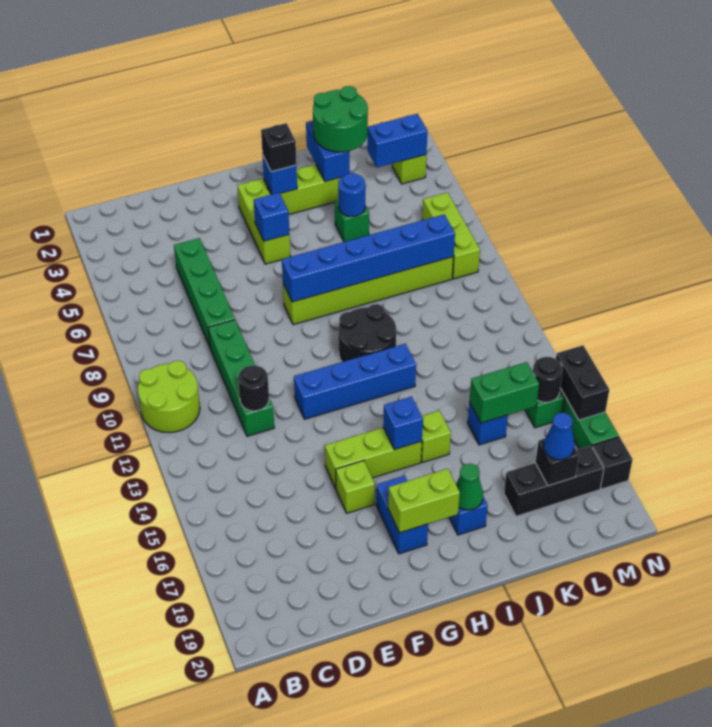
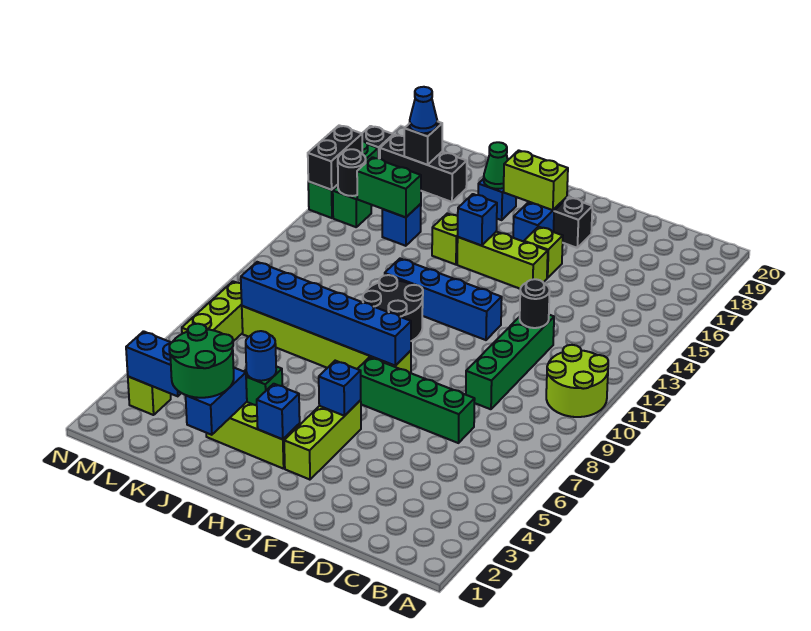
green 1x4 brick [174,238,235,347] -> green 1x4 brick turned to [358,357,475,443]
black 1x1 brick [261,123,296,172] -> black 1x1 brick moved to [553,197,592,248]

